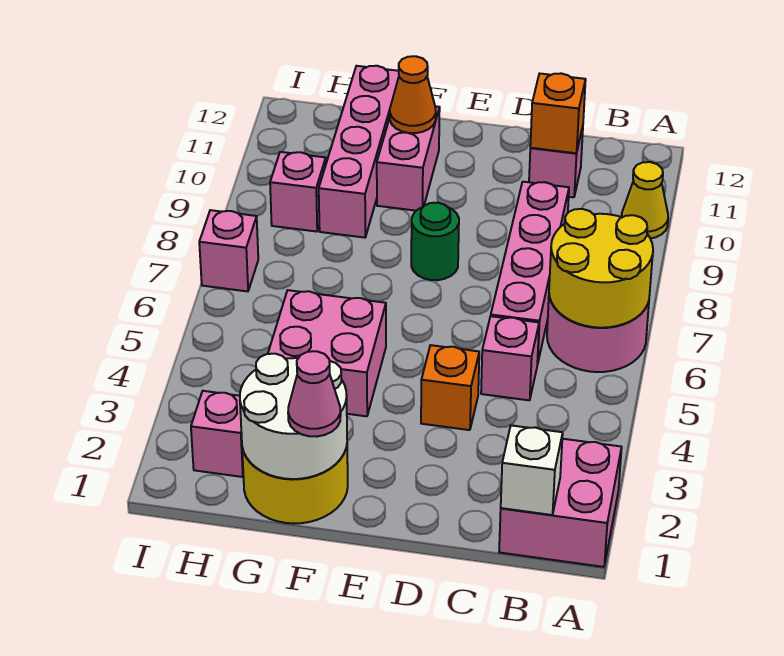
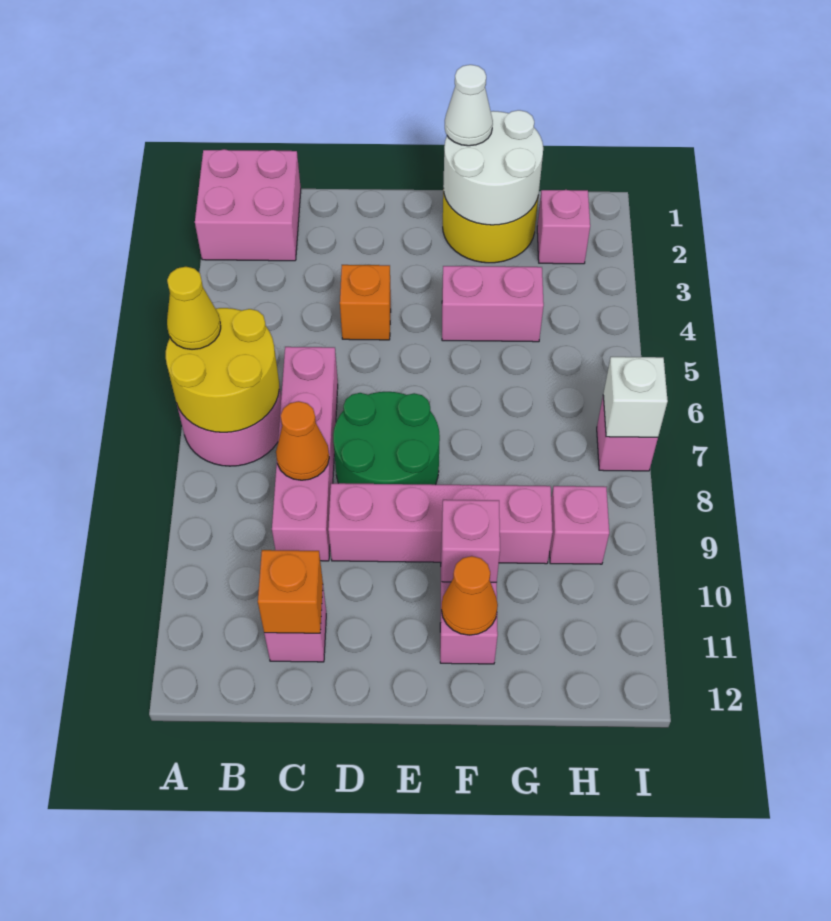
yellow 1x1 cone [622,162,668,238] -> yellow 1x1 cone moved to [167,267,221,349]
white 1x1 brick [501,425,563,515] -> white 1x1 brick moved to [603,357,668,437]
pink 1x1 brick [481,316,539,400] -> pink 1x1 brick moved to [442,500,500,582]
none -> orange 1x1 cone [276,401,329,480]
green 1x1 round brick [411,203,459,280] -> green 2x2 round brick [333,392,440,485]
pink 1x1 cone [288,351,341,437] -> white 1x1 cone [445,65,493,146]
pink 2x2 brick [268,290,386,416] -> pink 1x2 brick [442,266,544,342]
pink 1x4 brick [319,66,399,238] -> pink 1x4 brick turned to [328,483,553,564]

